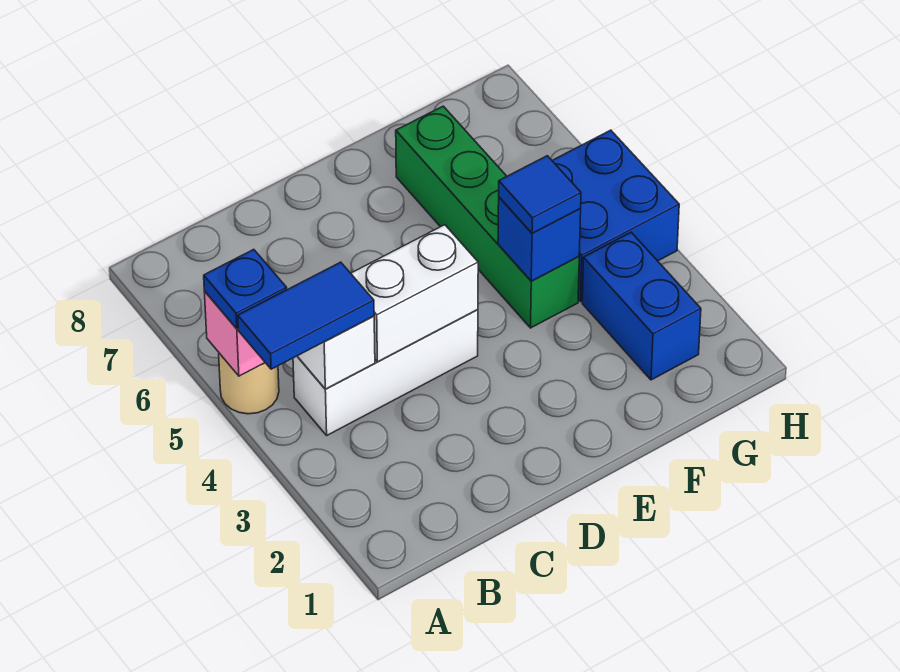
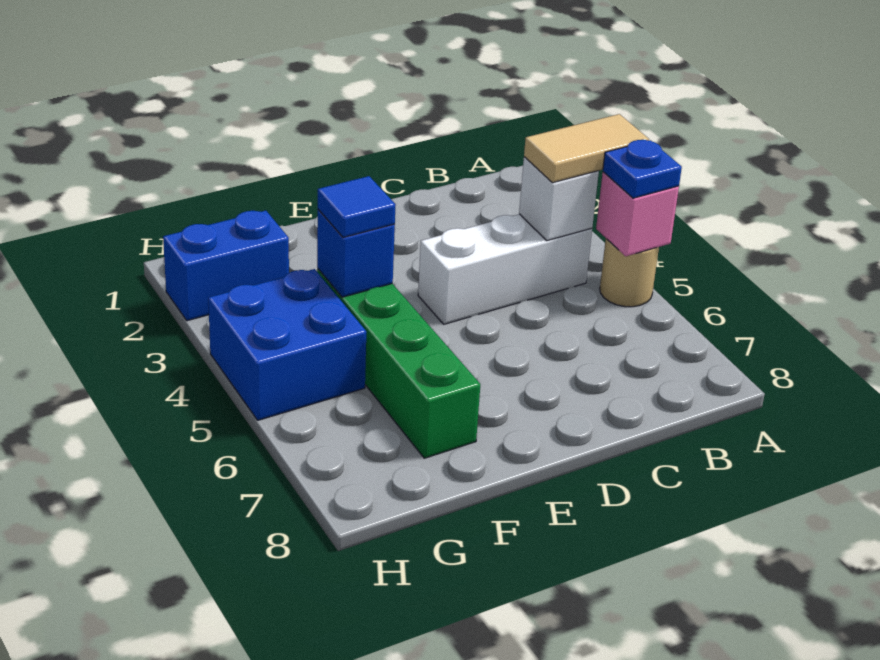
blue 1x2 tile [238,262,374,369] -> tan 1x2 tile [524,114,649,183]
white 1x2 brick [351,225,478,362] -> none
blue 1x2 brick [582,232,701,380] -> blue 1x2 brick turned to [163,211,289,321]

